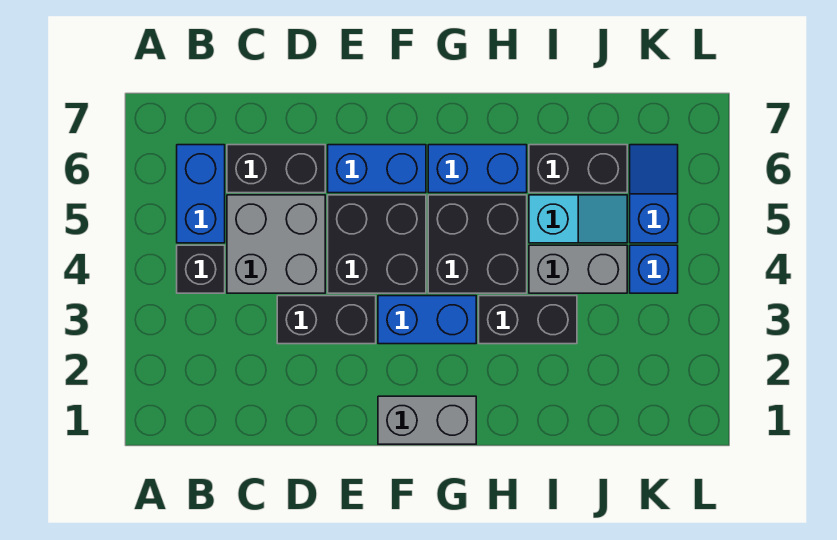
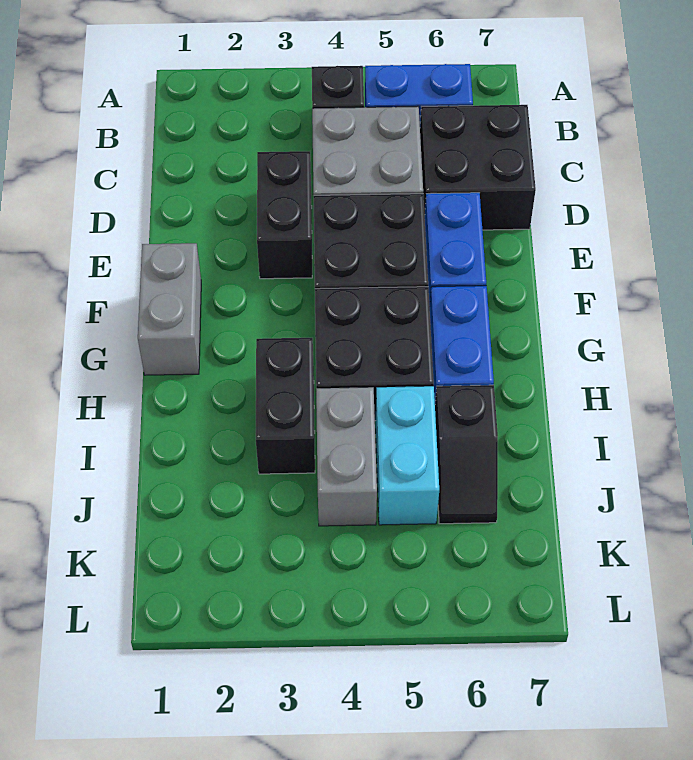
black 1x2 brick [227,145,325,193] -> black 2x2 brick [420,105,536,230]
blue 1x2 brick [378,296,476,344] -> none
cyan 1x2 slope [529,195,627,243] -> cyan 1x2 brick [376,386,439,525]
black 1x2 brick [529,145,627,193] -> black 1x2 slope [435,385,498,524]
blue 1x1 brick [630,245,678,293] -> none
blue 1x2 slope [630,145,678,243] -> none

